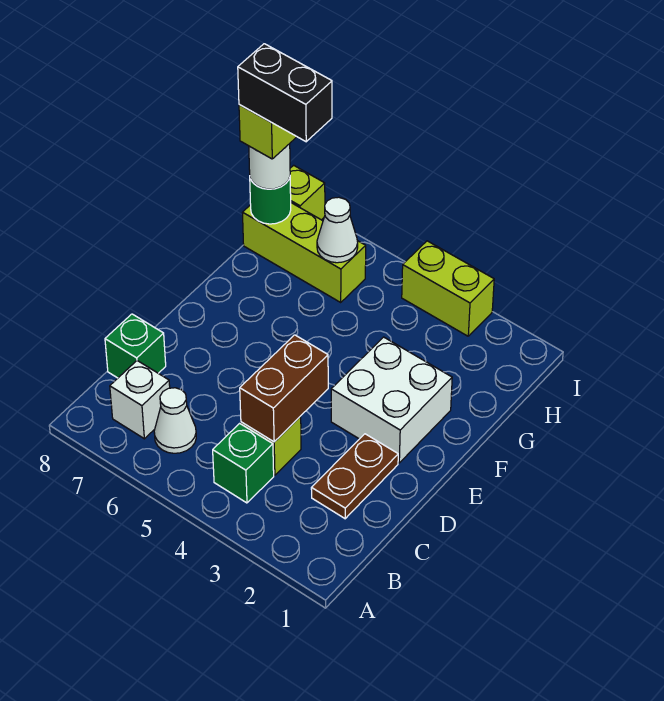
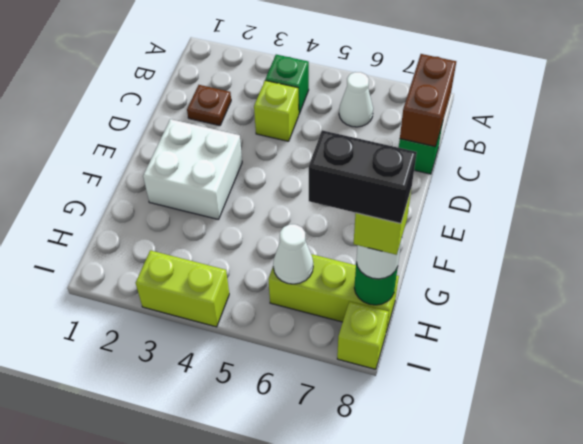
white 1x1 brick [110,361,170,439] -> none
brown 1x2 plate [311,434,398,519] -> brown 1x1 plate [187,85,231,126]
brown 1x2 brick [240,335,328,442] -> brown 1x2 brick moved to [400,54,456,147]

